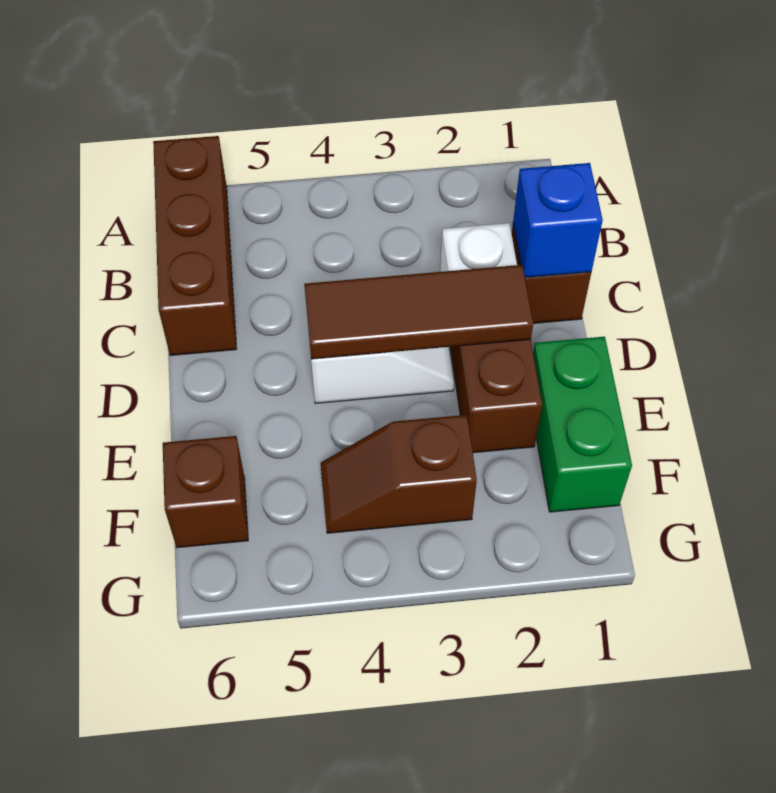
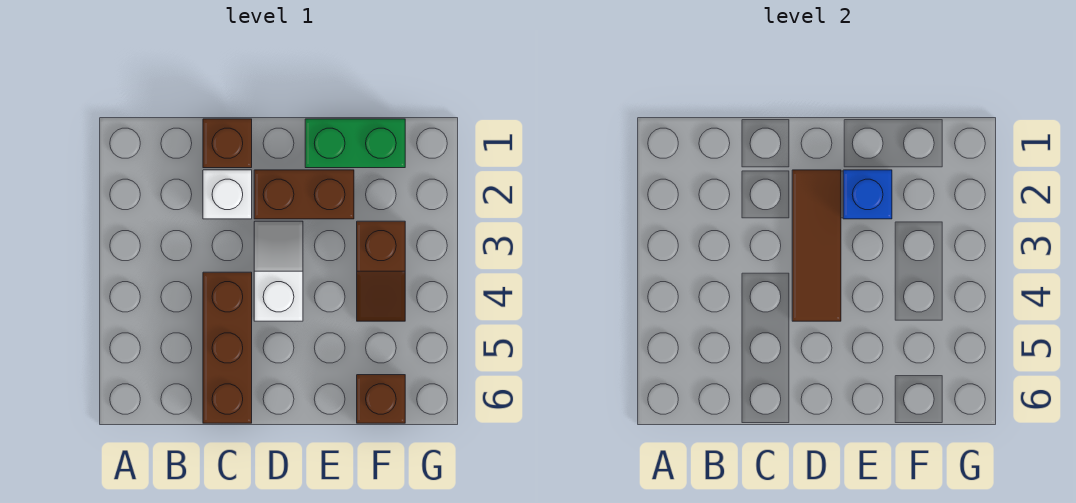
brown 1x3 brick [153,136,237,356] -> brown 1x3 brick turned to [203,272,252,423]
blue 1x1 brick [513,163,603,278] -> blue 1x1 brick moved to [843,170,892,219]

